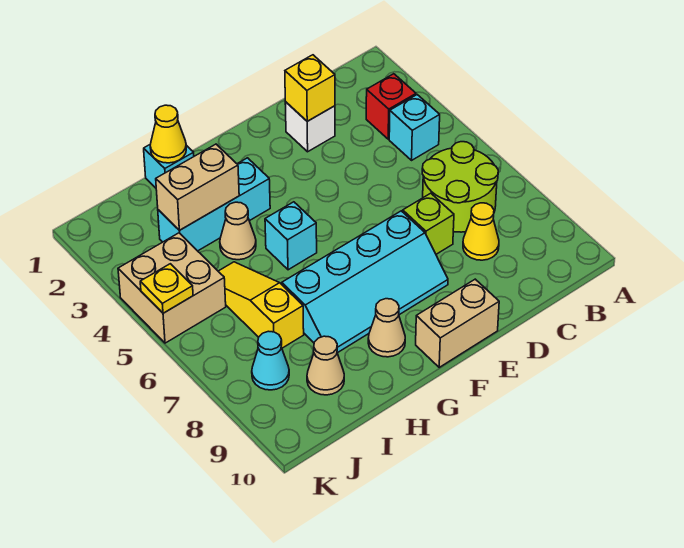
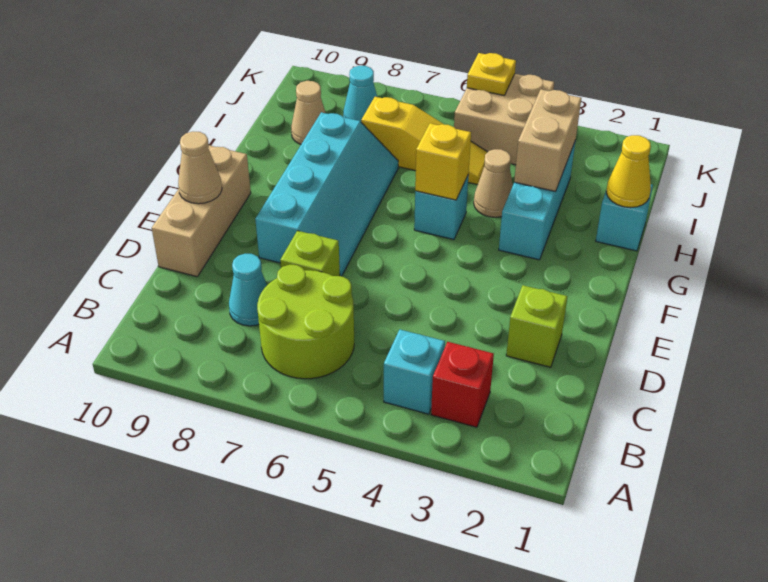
yellow 1x1 cone [463,203,499,260] -> cyan 1x1 cone [229,254,267,326]
white 1x1 brick [285,102,335,152] -> lime 1x1 brick [506,285,568,367]
yellow 1x1 brick [285,55,335,121] -> yellow 1x1 brick moved to [415,123,471,200]
cyan 2x4 slope [282,211,448,353] -> cyan 2x4 slope turned to [255,112,398,276]
tan 1x2 brick [416,279,499,367] -> tan 1x3 brick [152,145,251,277]
tan 1x1 cone [368,299,405,357] -> tan 1x1 cone moved to [178,132,222,204]

